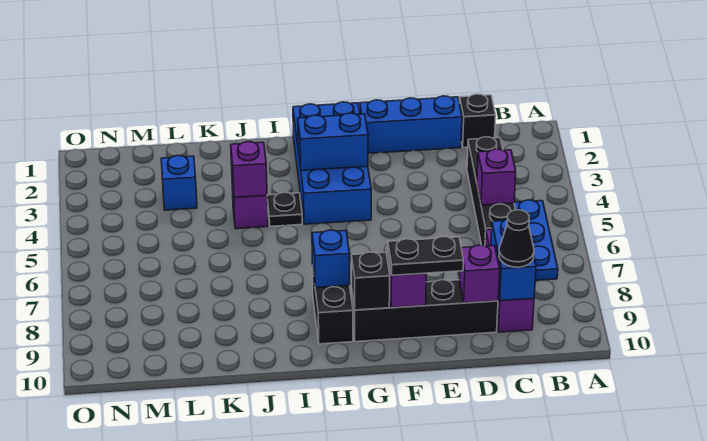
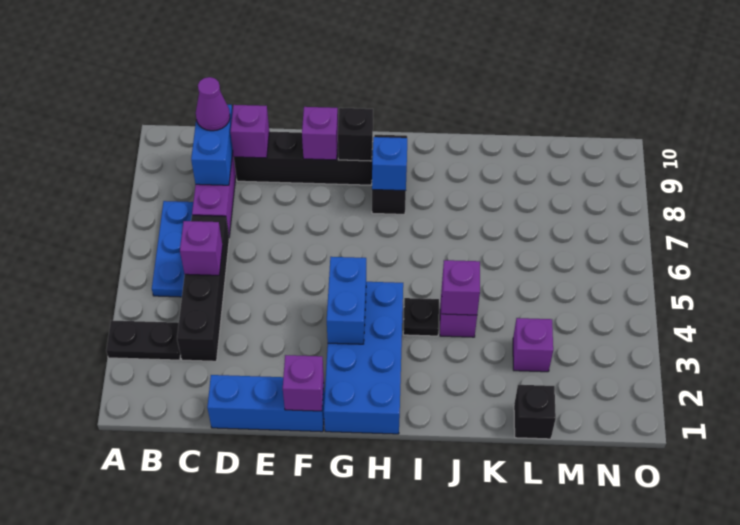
black 1x1 brick [460,94,496,148] -> black 1x1 brick moved to [514,385,556,439]
black 1x1 cone [499,210,534,267] -> purple 1x1 cone [196,77,230,131]
black 1x2 plate [388,237,463,275] -> black 1x2 plate moved to [106,320,181,360]
none -> purple 1x1 brick [283,355,324,411]
blue 1x2 brick [298,113,368,171] -> blue 1x2 brick turned to [327,257,366,344]
blue 1x1 brick [161,155,197,210] -> purple 1x1 brick [513,318,553,372]

